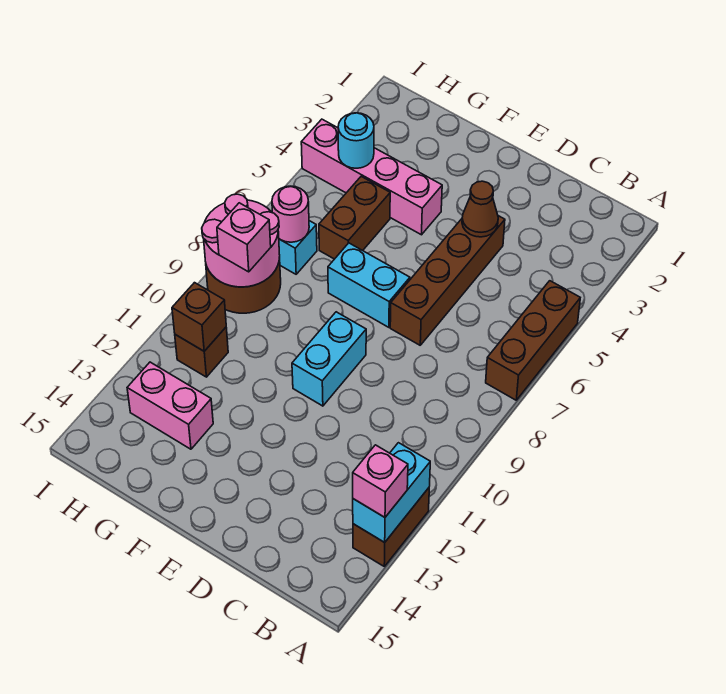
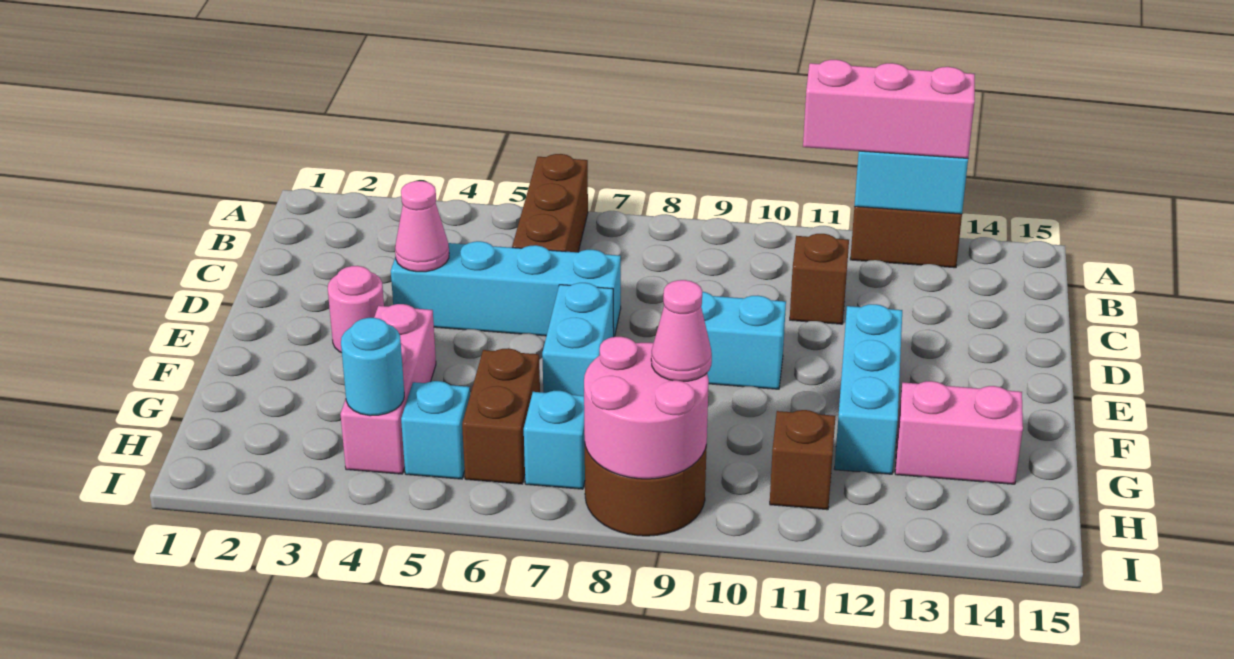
brown 1x3 brick [486,281,580,400] -> brown 1x3 brick turned to [512,154,588,252]
pink 1x1 brick [353,445,408,517] -> pink 1x3 brick [803,60,975,158]
brown 1x4 brick [390,216,505,345] -> cyan 1x4 brick [391,241,621,337]
brown 1x1 cone [462,181,498,237] -> pink 1x1 cone [395,181,449,272]
none -> cyan 1x3 brick [834,304,902,474]
pink 1x4 brick [301,119,442,235] -> pink 1x3 brick [340,304,436,474]
brown 1x2 brick [319,176,390,259] -> brown 1x2 brick turned to [462,348,540,484]
pink 1x2 brick [127,362,213,449] -> pink 1x2 brick turned to [895,381,1023,484]
none -> cyan 1x1 brick [401,381,470,479]
pink 1x1 round brick [272,186,309,242] -> pink 1x1 round brick moved to [328,266,384,353]
pink 1x1 brick [217,203,271,272] -> pink 1x1 cone [651,280,712,381]
brown 1x1 brick [172,283,226,351] -> brown 1x1 brick moved to [790,234,849,324]

